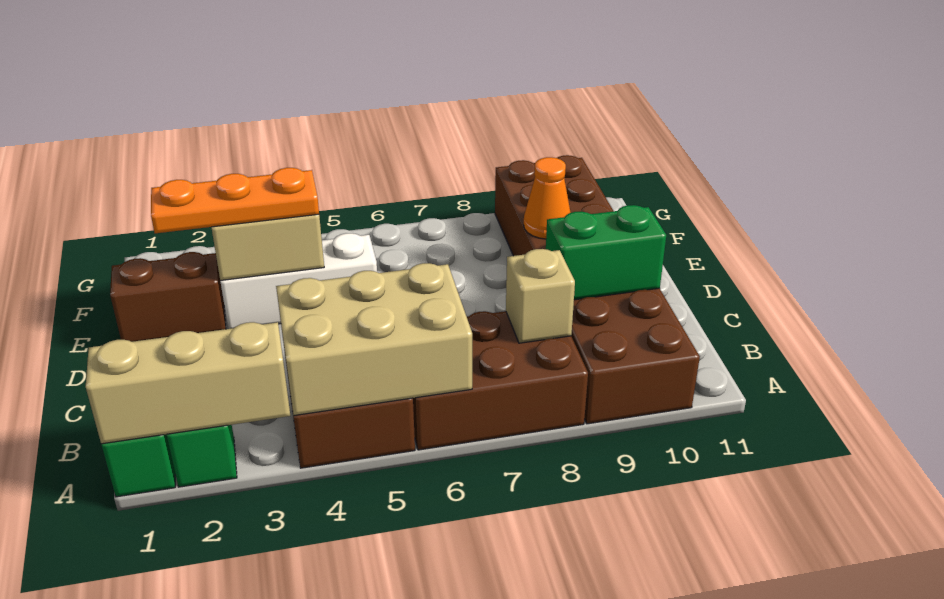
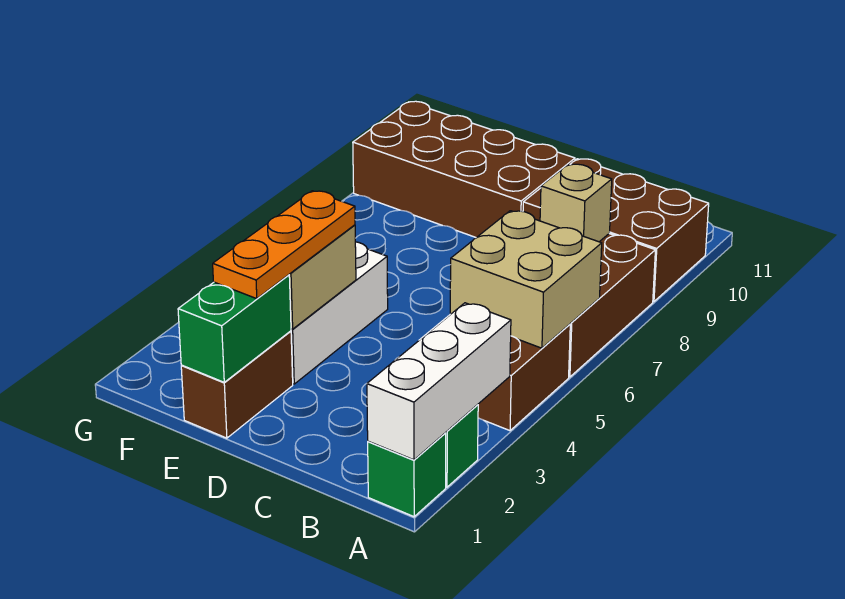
tan 1x3 brick [86,322,290,444] -> white 1x3 brick [367,303,511,460]
tan 2x3 brick [276,263,472,416] -> tan 2x2 brick [450,211,602,348]
green 1x2 brick [546,205,666,300] -> green 1x2 brick moved to [178,275,291,382]
orange 1x1 cone [524,157,571,239] -> none

